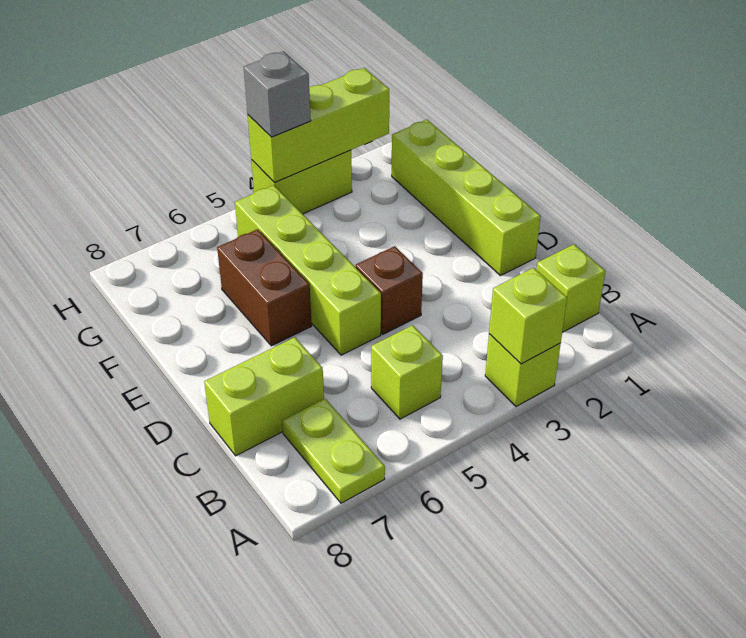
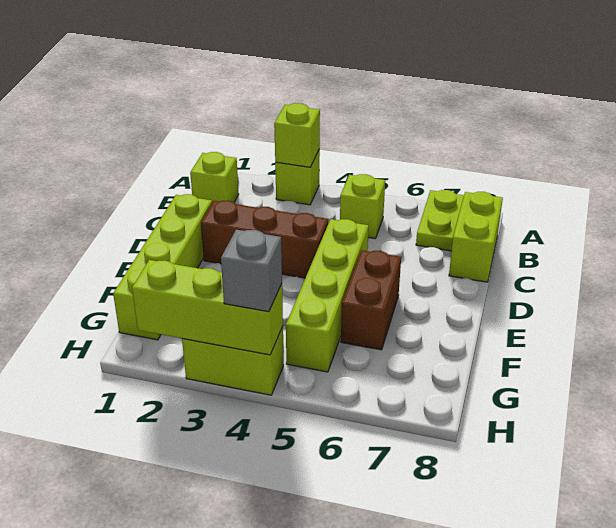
lime 1x2 brick [204,337,324,456] -> lime 1x2 brick turned to [449,192,503,282]
brown 1x1 brick [356,246,423,334] -> brown 1x3 brick [201,201,328,278]

